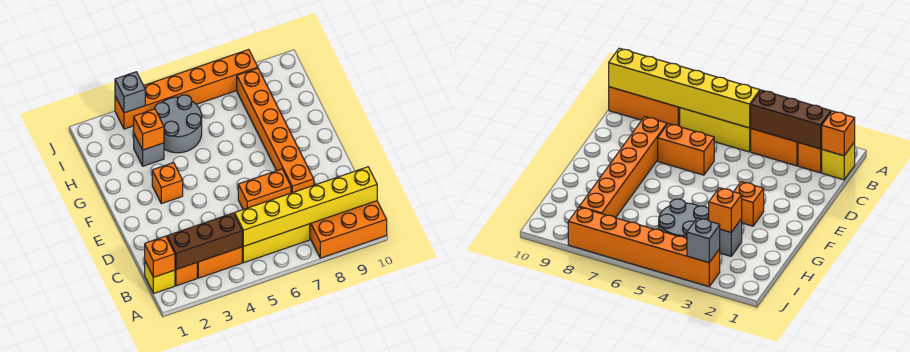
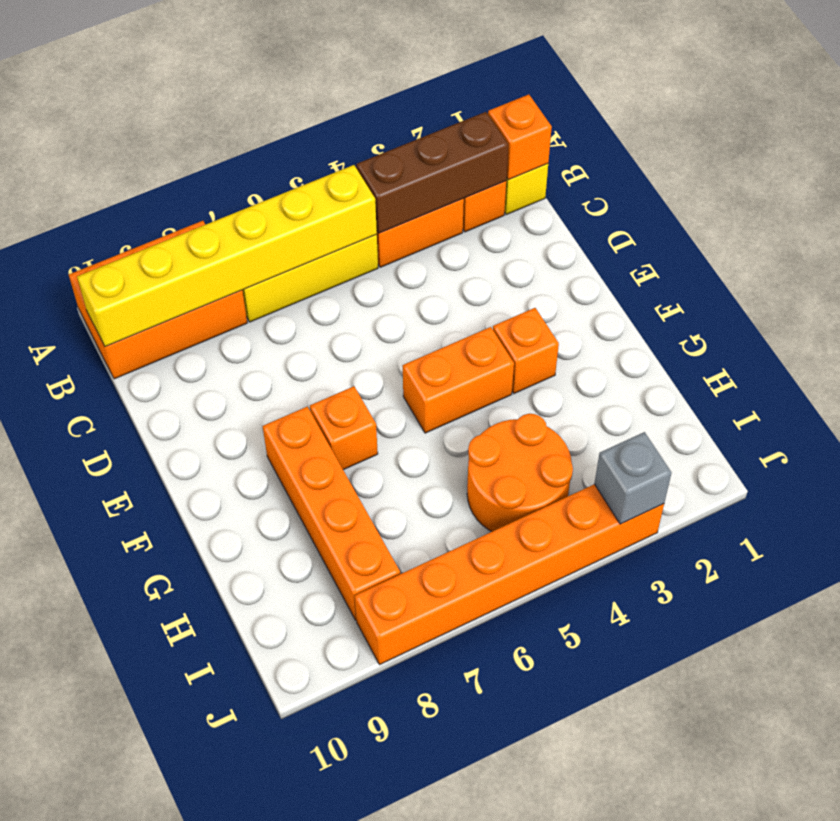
orange 1x2 brick [238,169,291,209] -> orange 1x2 brick moved to [403,327,514,433]
orange 1x6 brick [237,68,314,193] -> orange 1x4 brick [263,407,400,620]
grey 1x1 brick [134,134,164,166] -> none
orange 1x1 brick [134,109,164,150] -> orange 1x1 brick moved to [310,386,378,470]
grey 2x2 round brick [155,95,202,153] -> orange 2x2 round brick [467,414,573,531]

